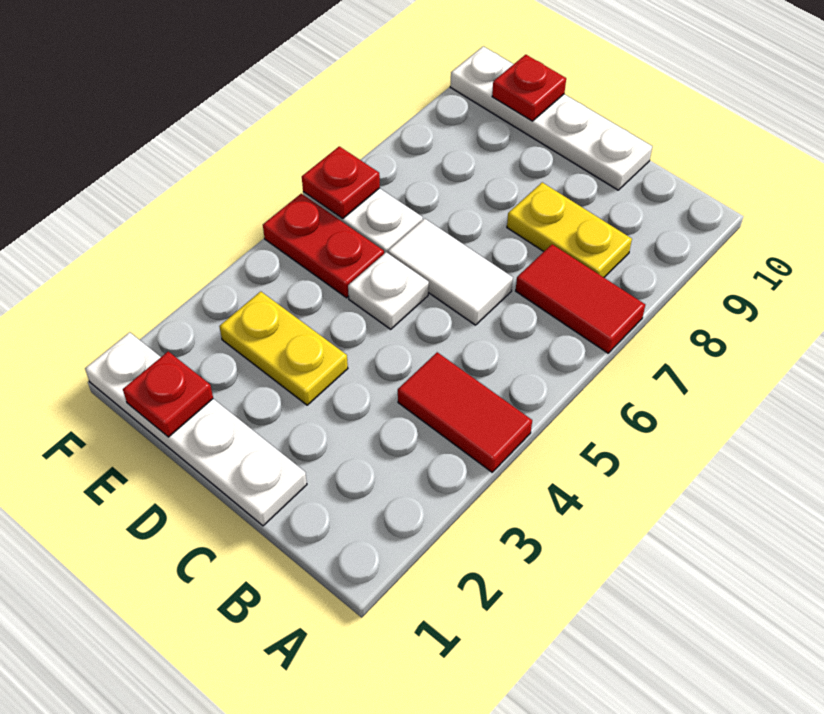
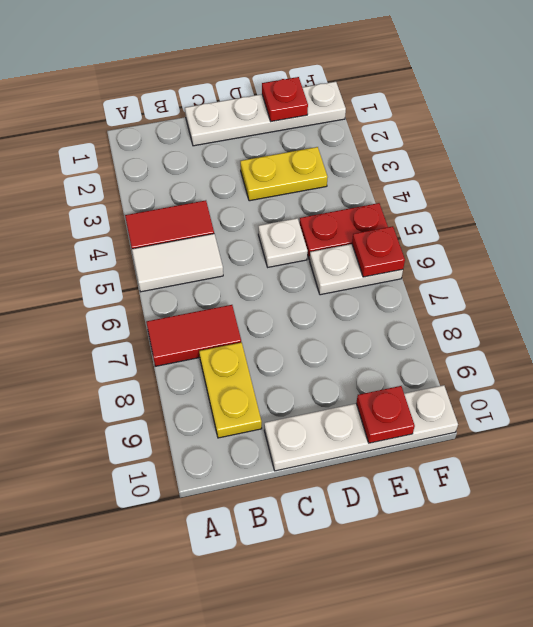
yellow 1x2 plate [507,182,632,277] -> yellow 1x2 plate turned to [199,342,262,438]
white 1x2 tile [388,219,513,325] -> white 1x2 tile moved to [132,234,223,292]

